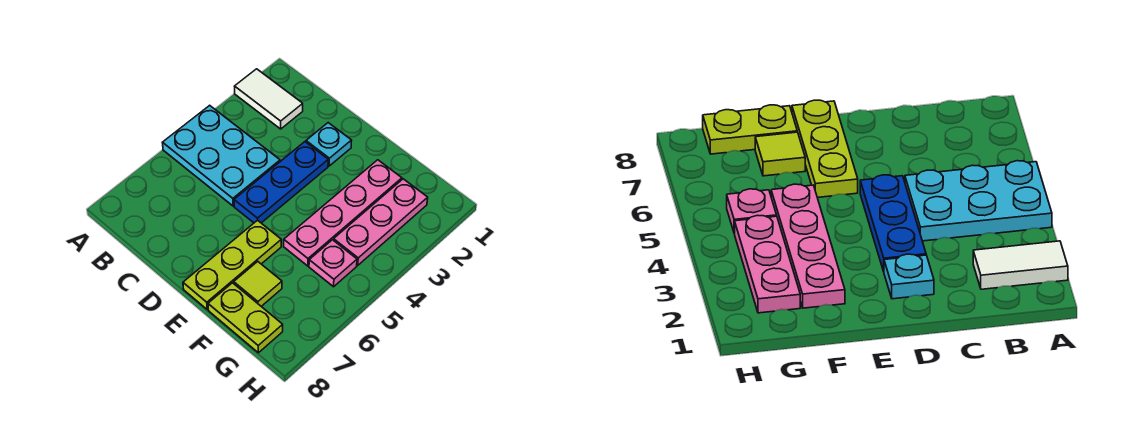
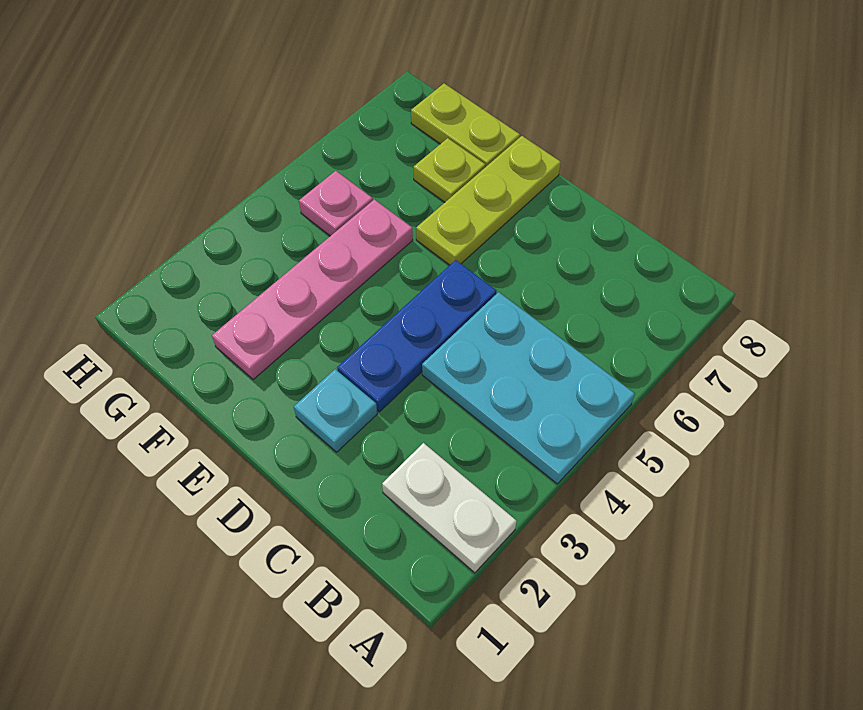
white 1x2 tile [235,69,303,129] -> white 1x2 plate [382,443,517,573]
lime 1x1 tile [234,261,282,306] -> lime 1x1 plate [414,138,485,202]
pink 1x3 plate [334,179,428,265] -> none

